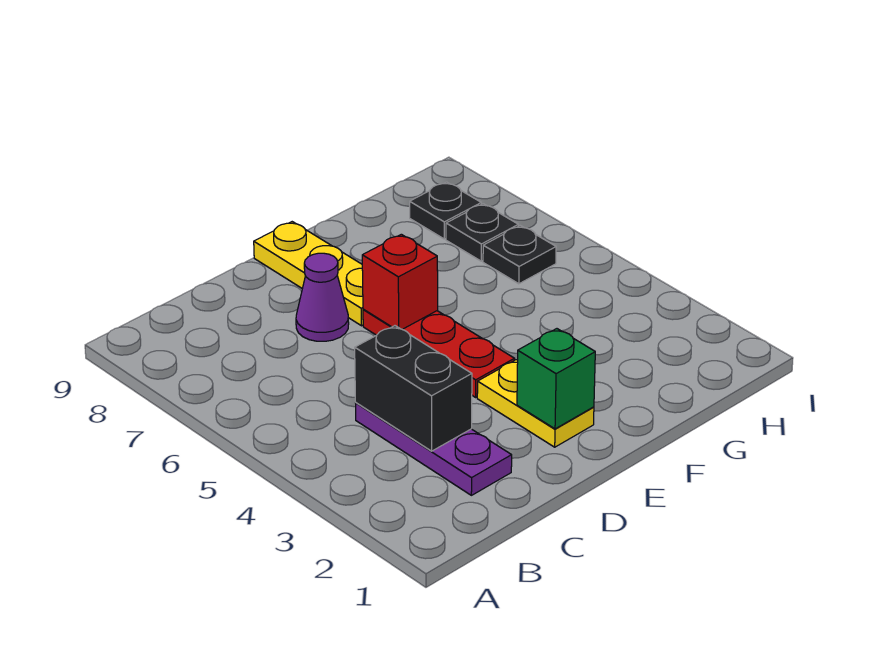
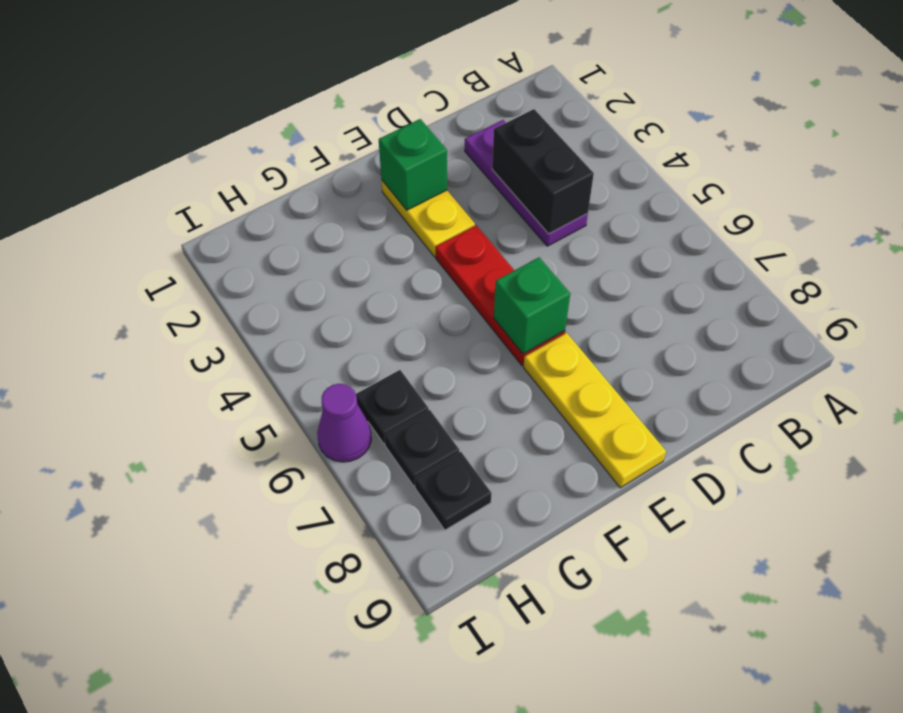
purple 1x1 cone [296,253,349,341] -> purple 1x1 cone moved to [317,384,371,462]
red 1x1 brick [362,234,438,329] -> green 1x1 brick [494,257,570,354]

